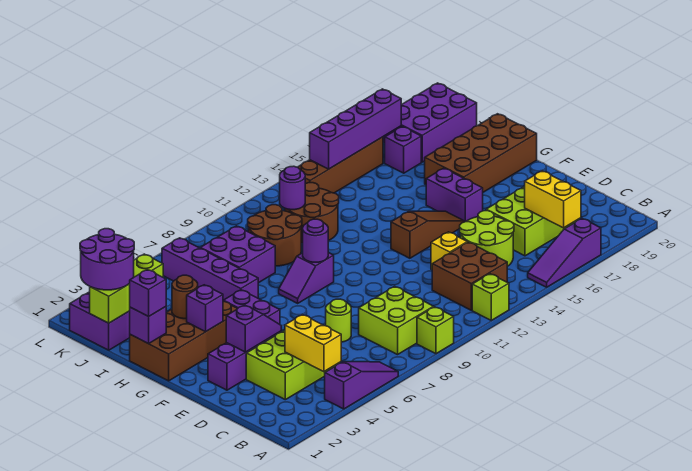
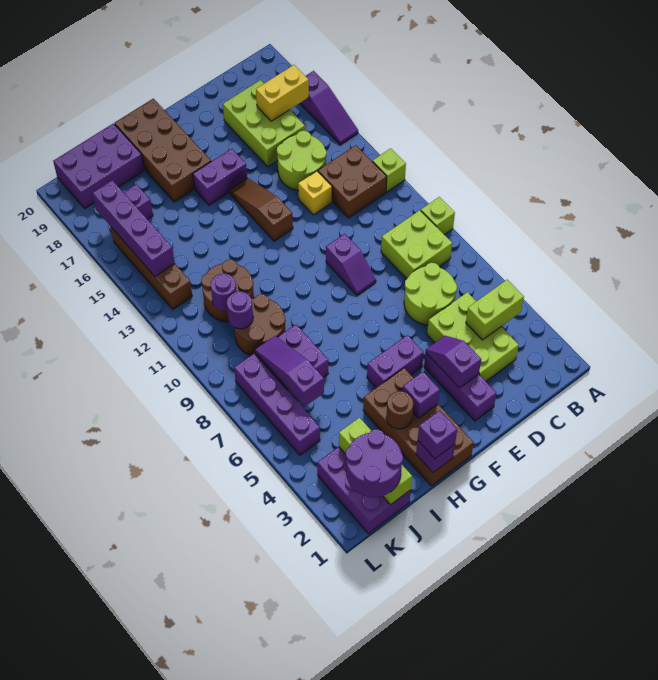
purple 1x3 slope [325,362,398,409] -> purple 1x3 slope moved to [255,336,324,407]
yellow 1x2 brick [285,315,341,372] -> lime 1x2 brick [466,280,524,340]
lime 1x1 round brick [326,299,351,342] -> lime 2x2 round brick [404,263,457,325]
purple 1x2 slope [279,253,334,303] -> purple 1x2 slope moved to [326,234,376,295]
purple 1x1 round brick [303,219,328,262] -> purple 1x1 round brick moved to [227,291,253,329]
purple 1x4 brick [162,238,258,300] -> purple 1x4 brick turned to [234,354,320,455]
purple 2x3 brick [383,83,477,162] -> purple 2x3 brick turned to [53,123,144,208]

